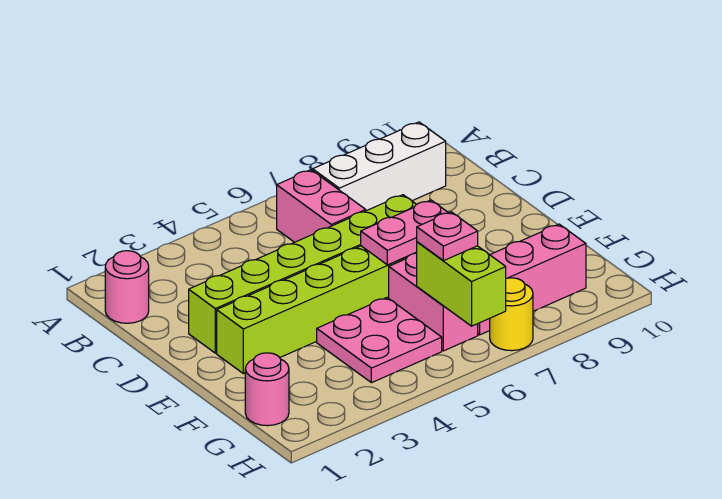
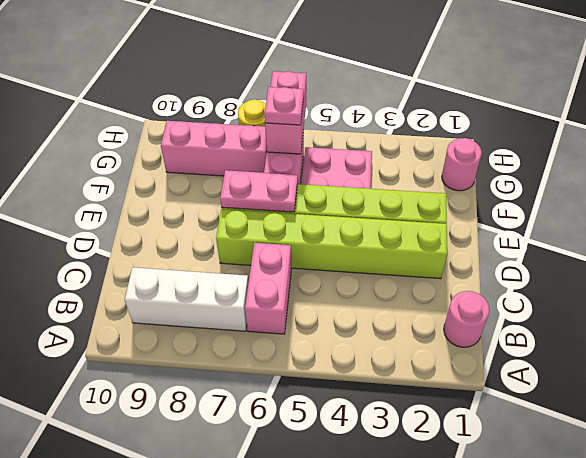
lime 1x2 brick [416,242,506,326] -> pink 1x2 brick [265,71,306,154]

